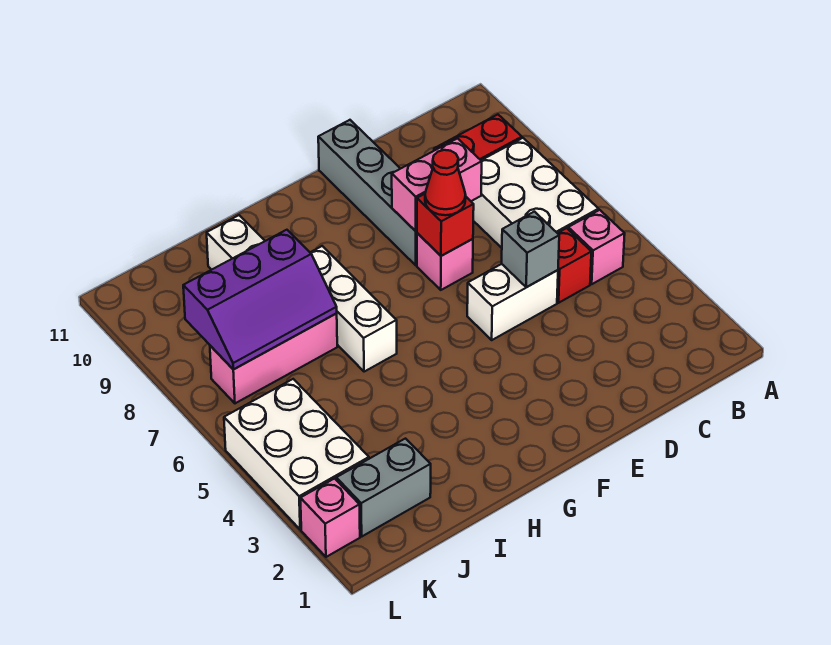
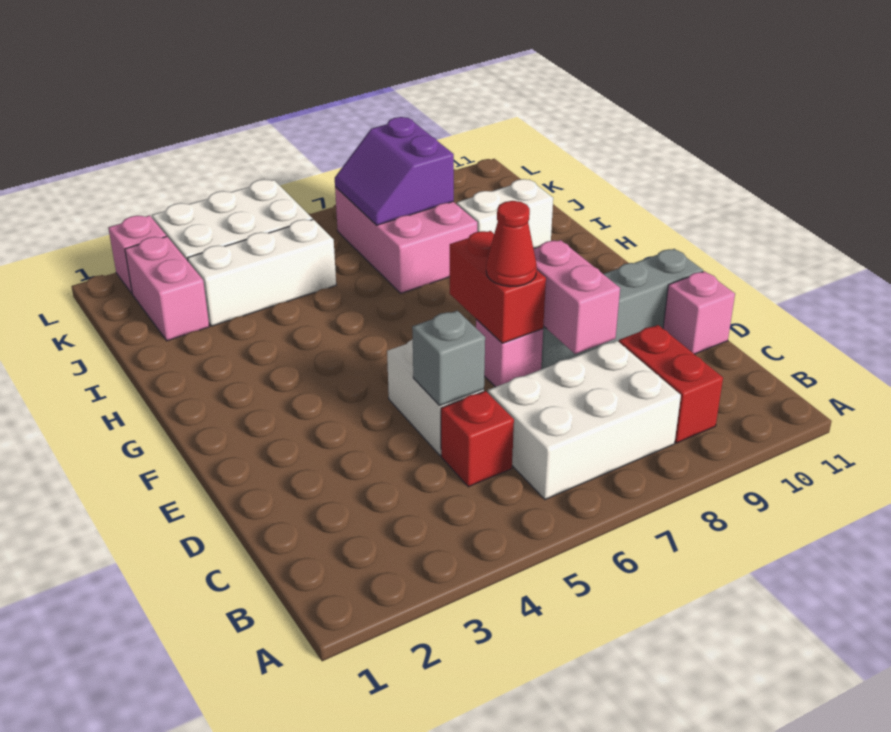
pink 1x1 brick [568,210,625,284] -> pink 1x1 brick moved to [663,271,735,354]
red 1x1 brick [417,194,474,256] -> red 1x2 brick [450,231,546,343]
white 1x3 brick [310,246,397,372] -> white 1x3 brick moved to [187,219,336,326]
pink 1x3 brick [210,314,337,403] -> pink 2x3 brick [335,187,477,293]
purple 2x3 slope [183,230,337,369] -> purple 2x2 slope [335,117,454,225]
grey 1x2 brick [336,439,431,536] -> pink 1x2 brick [125,236,209,341]

